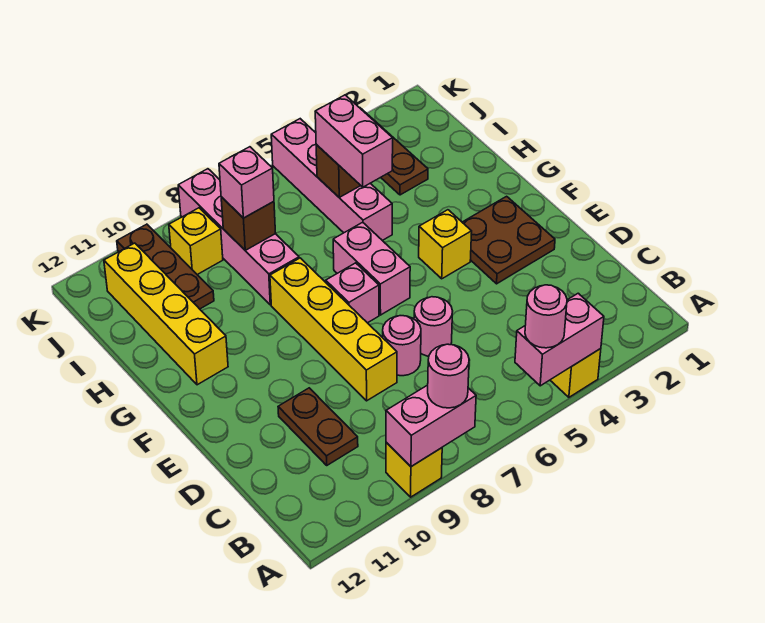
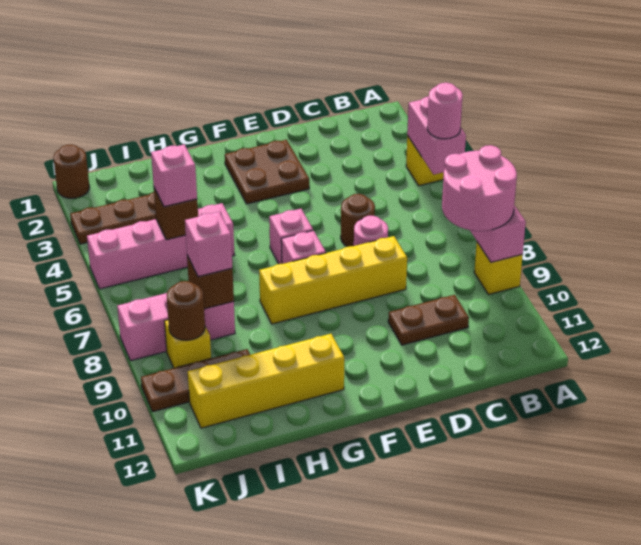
pink 1x1 round brick [428,344,469,408] -> pink 2x2 round brick [442,145,517,231]
pink 1x1 round brick [414,297,453,356] -> brown 1x1 round brick [341,194,375,247]
yellow 1x1 brick [419,210,472,279] -> none
pink 1x2 brick [333,222,410,315] -> pink 1x1 brick [269,209,313,264]
pink 1x2 brick [315,95,393,187] -> pink 1x1 brick [151,144,197,207]
pink 1x4 brick [178,169,299,305] -> pink 1x3 brick [117,293,235,361]
none -> brown 1x1 round brick [167,281,205,340]
none -> brown 1x1 round brick [53,144,89,198]

